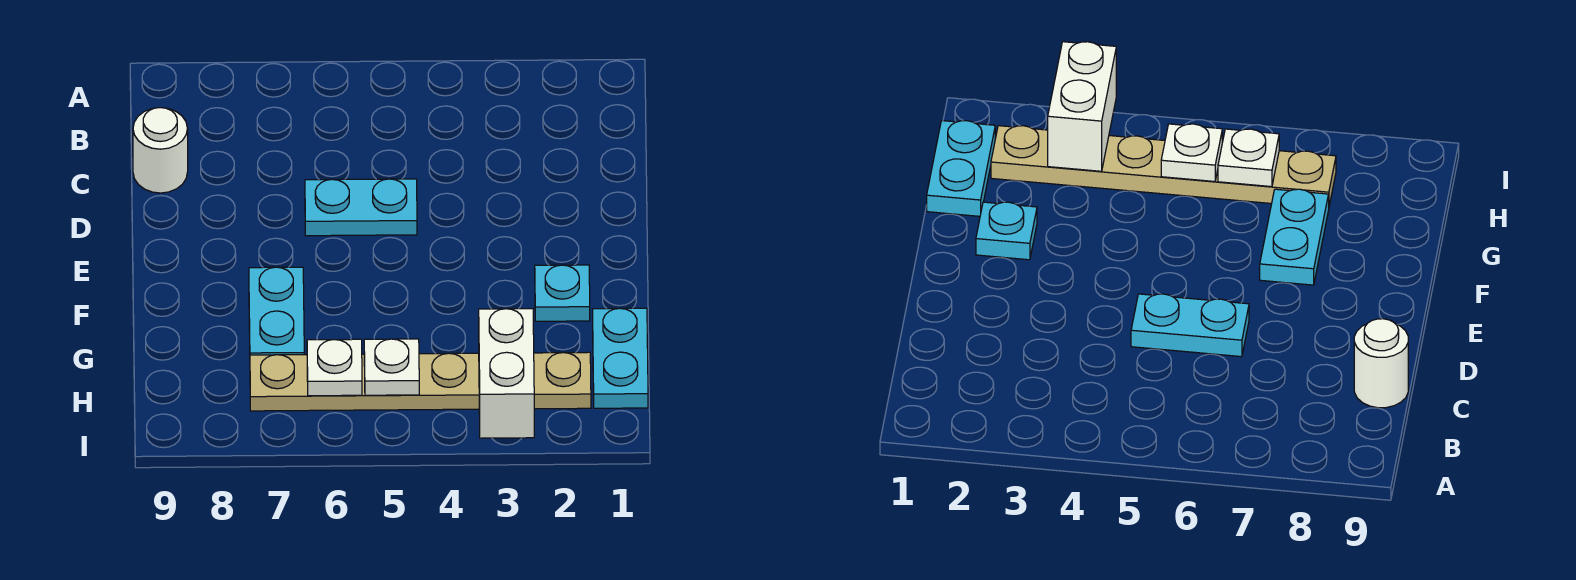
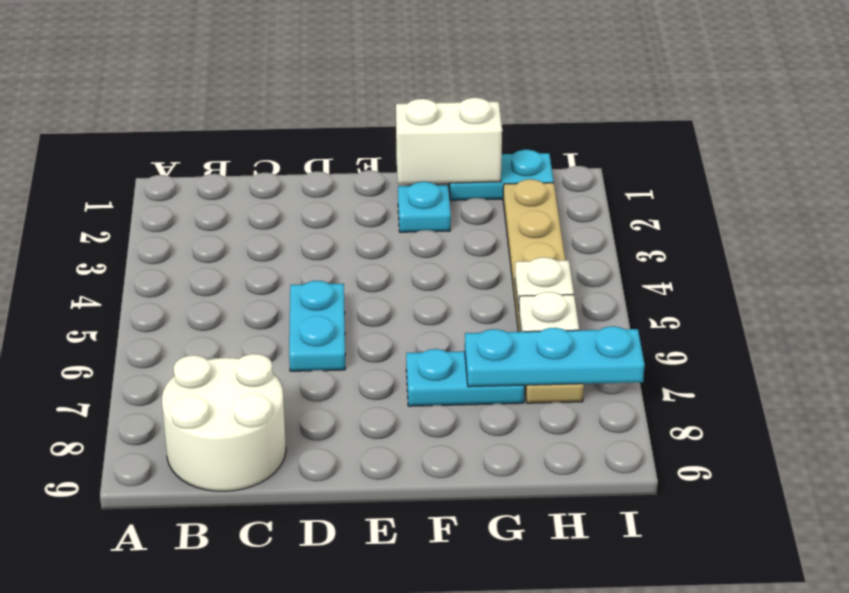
white 1x1 round brick [133,108,188,193] -> white 2x2 round brick [162,354,286,491]
none -> cyan 1x3 plate [465,326,645,387]
white 1x2 brick [479,309,534,438] -> white 1x2 brick moved to [396,98,502,184]

